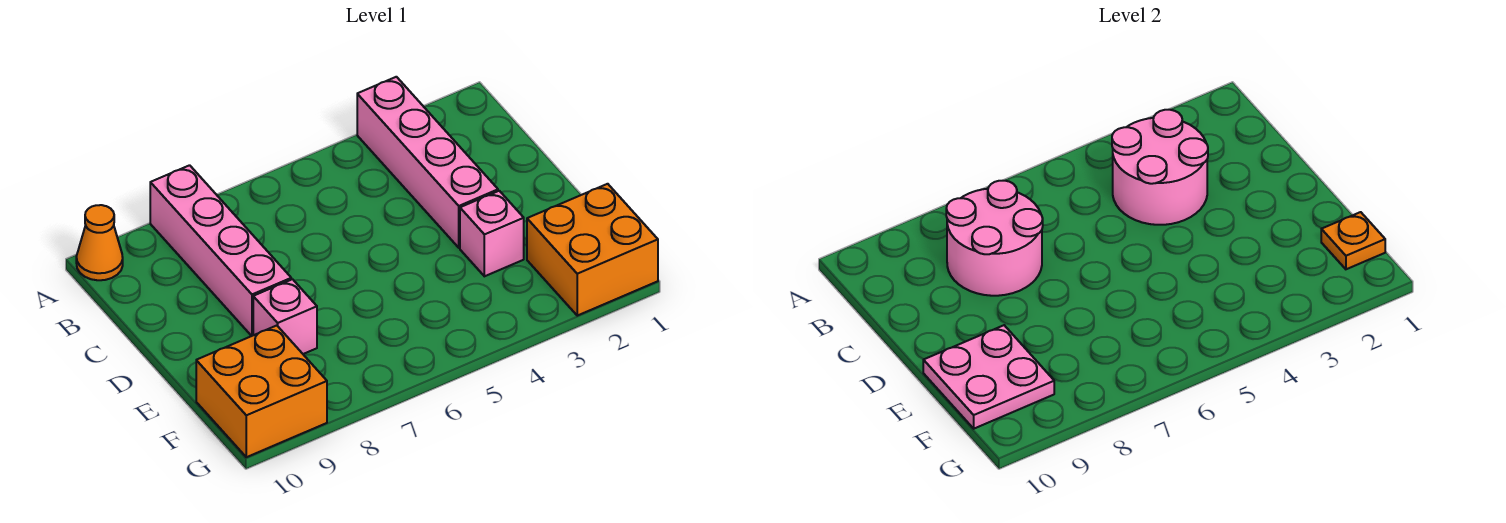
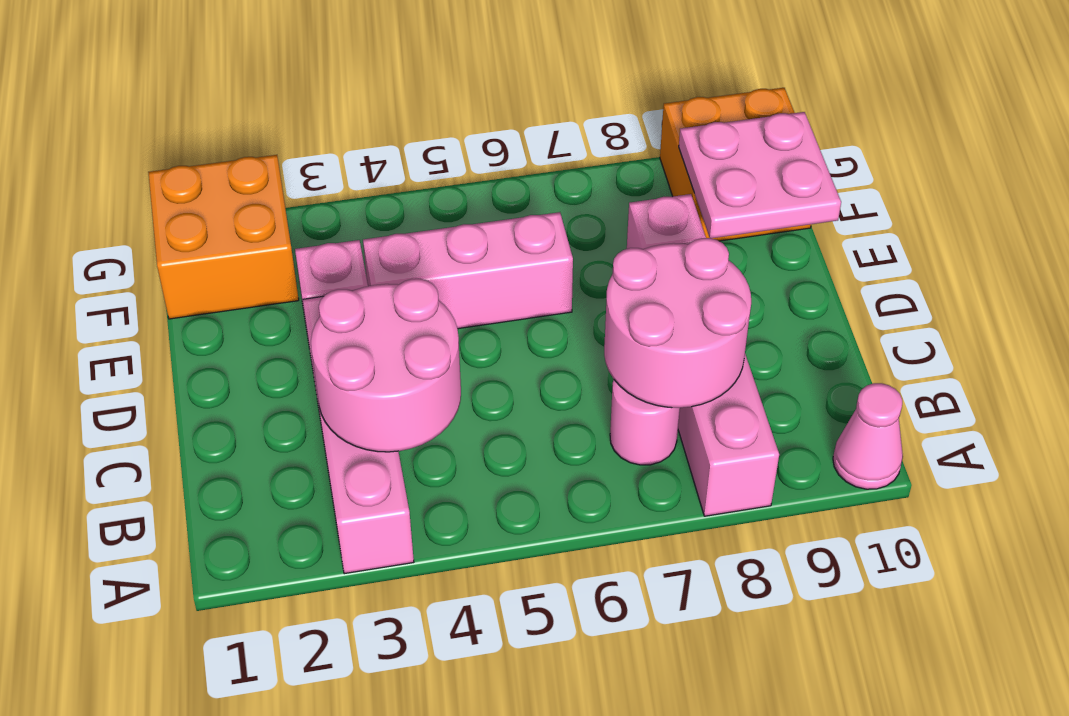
orange 1x1 cone [76,205,123,280] -> pink 1x1 cone [833,383,903,489]
none -> pink 1x1 round brick [610,380,680,465]
none -> pink 1x3 brick [363,212,573,329]
orange 1x1 plate [1321,212,1385,269] -> none

